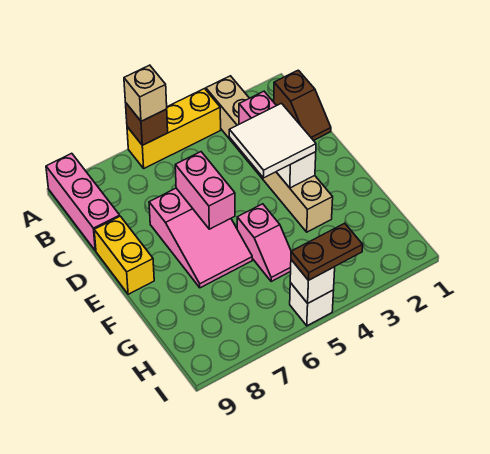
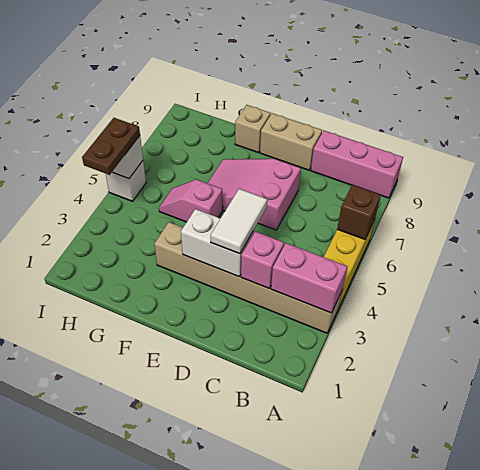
tan 1x1 brick [124,65,167,121] -> tan 1x1 brick moved to [235,105,271,153]
brown 1x2 slope [274,70,331,141] -> none
white 2x2 tile [229,103,316,178] -> white 1x2 tile [211,189,267,254]
pink 1x2 brick [175,152,235,229] -> pink 1x2 brick moved to [271,243,347,313]
yellow 1x2 brick [94,216,154,294] -> tan 1x2 brick [260,113,322,170]

